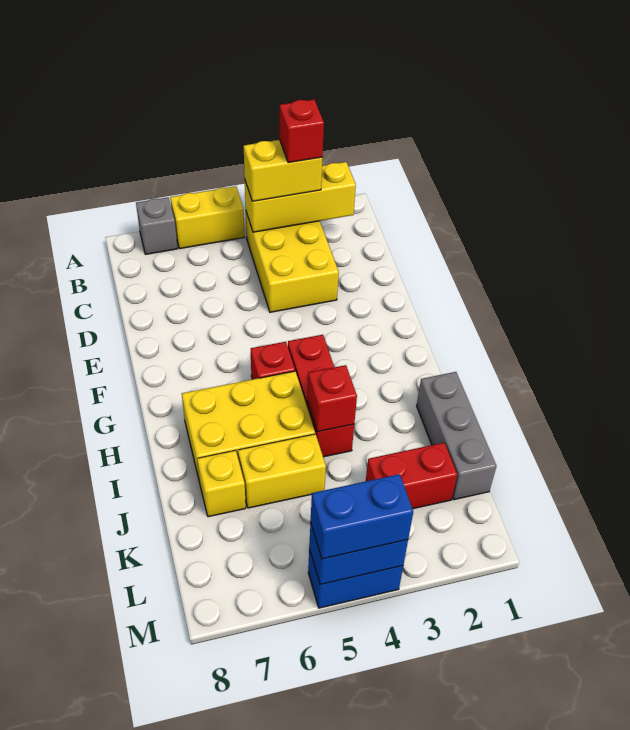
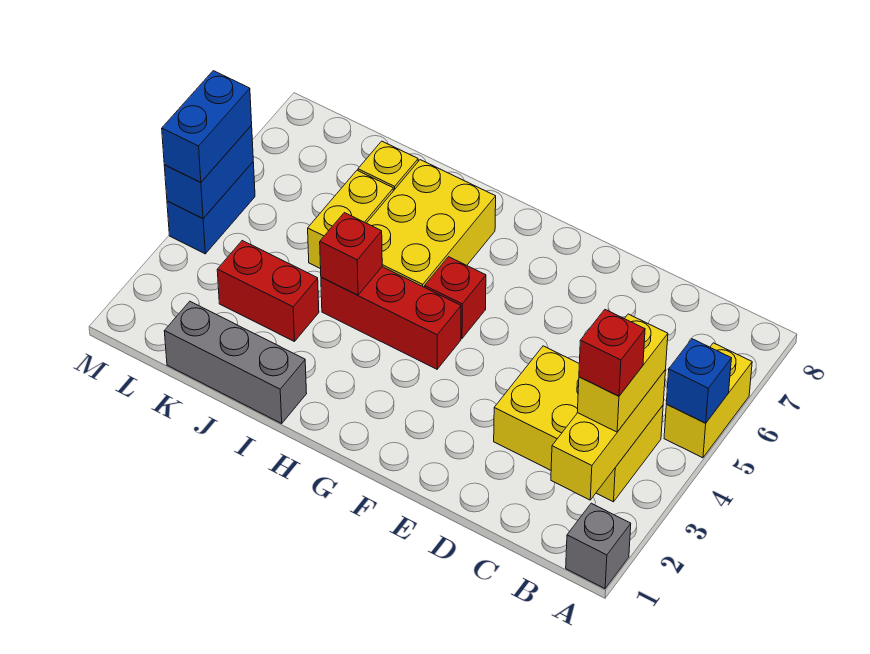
none -> blue 1x1 brick [666,339,731,423]
grey 1x1 brick [136,197,178,254] -> grey 1x1 brick moved to [566,503,631,589]
red 1x2 brick [366,443,457,509] -> red 1x2 brick turned to [217,241,319,342]

